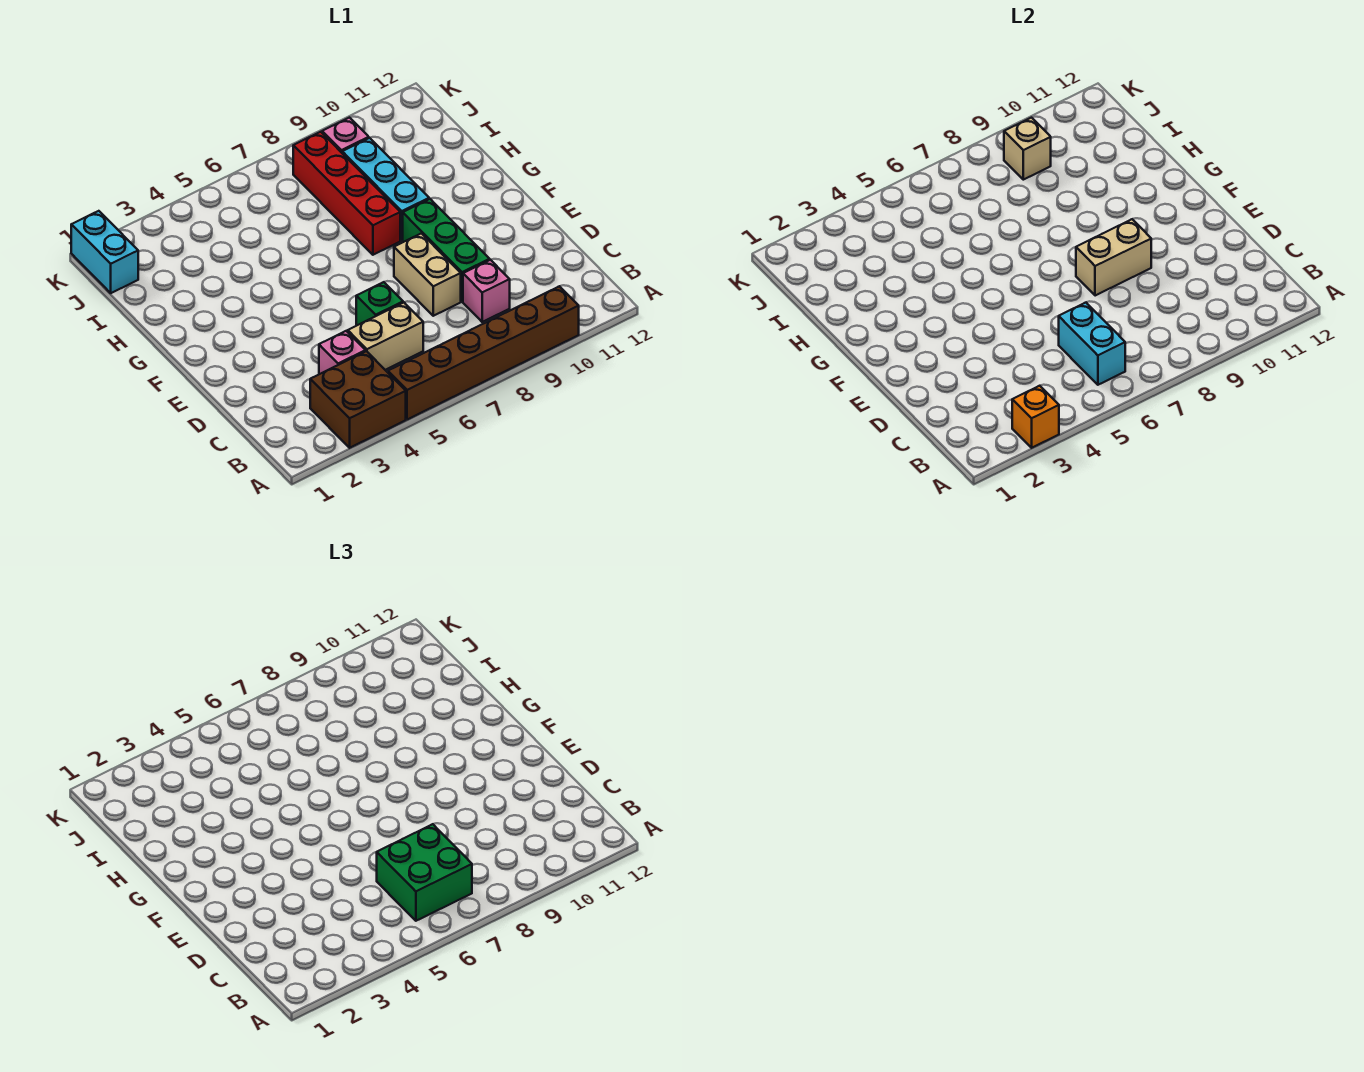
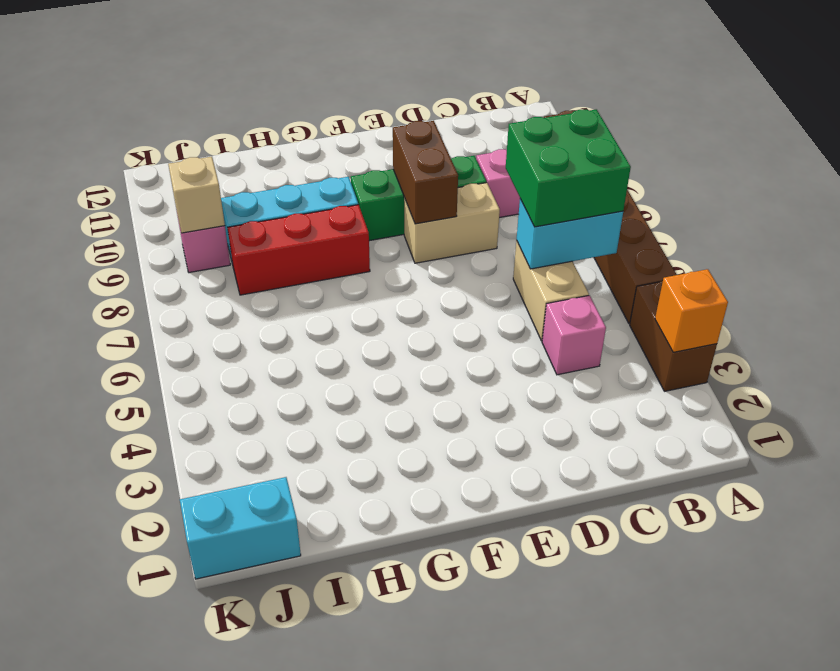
brown 2x2 brick [310,351,406,448] -> brown 1x2 brick [630,281,717,391]
green 1x1 brick [356,282,403,325] -> none
tan 1x2 brick [1076,219,1151,296] -> brown 1x2 brick [393,121,458,224]
red 1x4 brick [293,132,400,255] -> red 1x3 brick [227,205,370,295]

